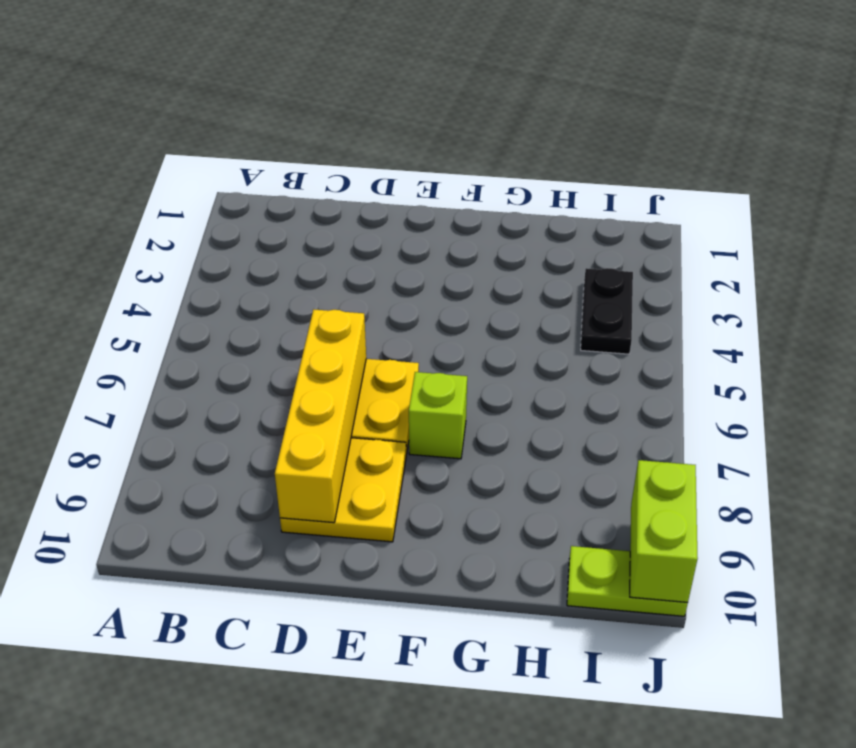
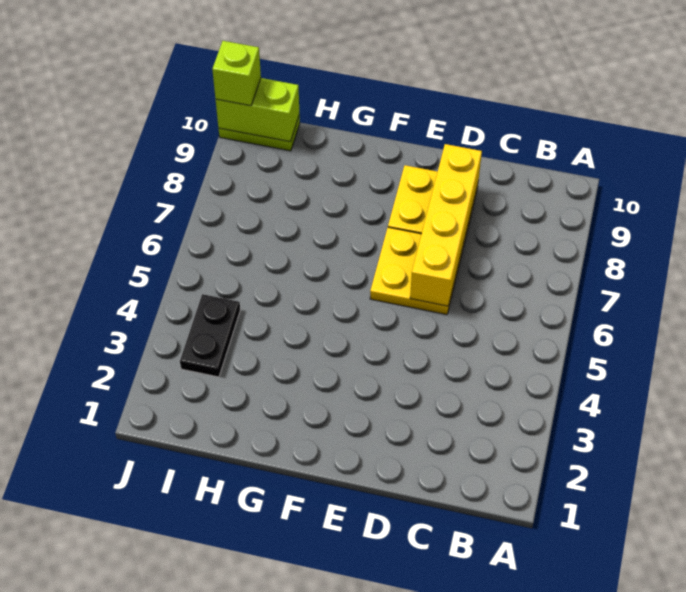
lime 1x1 brick [409,372,467,459] -> lime 1x1 brick moved to [212,41,261,106]
lime 1x2 brick [630,460,698,602] -> lime 1x2 brick turned to [216,78,299,142]

